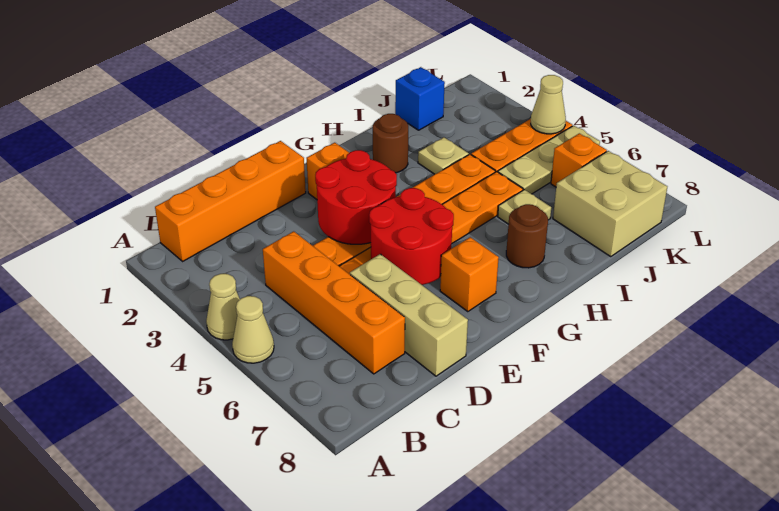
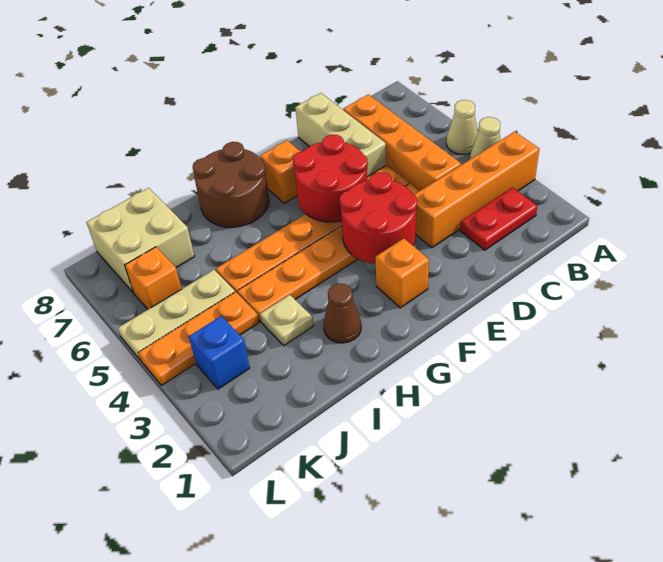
orange 1x4 brick [155,141,306,261] -> orange 1x4 brick moved to [414,132,539,248]
none -> red 1x2 plate [460,187,537,250]
brown 1x1 round brick [373,114,408,173] -> brown 1x1 cone [323,284,361,343]
brown 1x1 round brick [506,204,548,268] -> brown 2x2 round brick [193,142,269,227]
tan 1x1 plate [498,190,551,224] -> none
blue 1x1 brick [395,67,445,130] -> blue 1x1 brick moved to [189,316,250,389]
tan 1x1 cone [531,75,566,134] -> none

